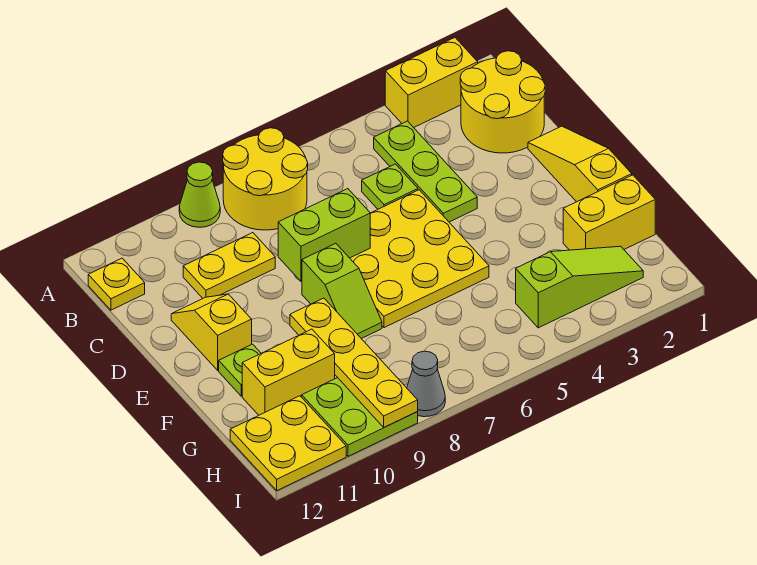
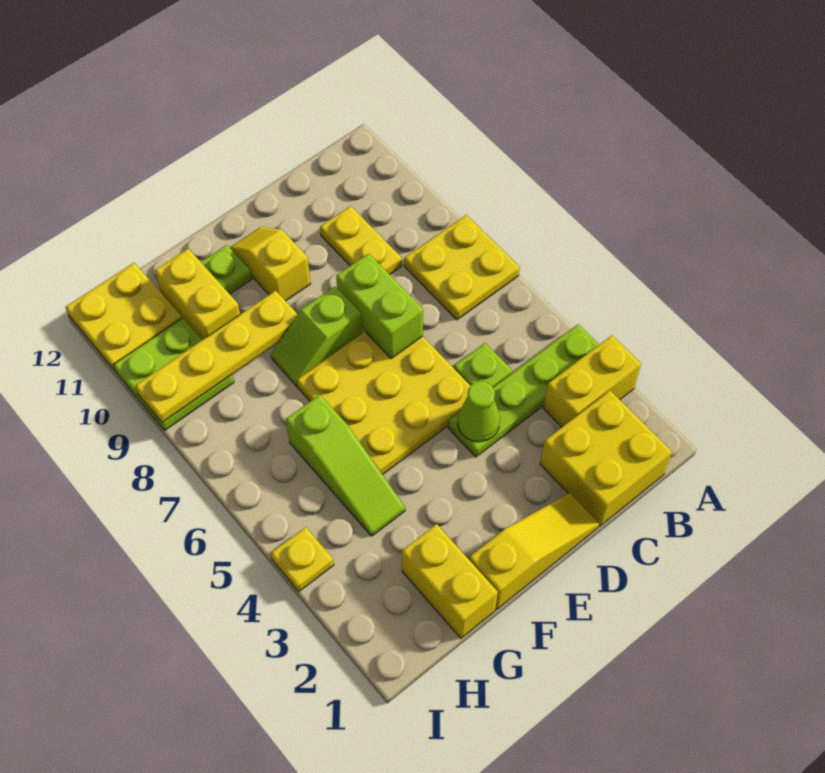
yellow 1x2 brick [385,38,478,128] -> yellow 1x2 brick turned to [543,335,641,427]
yellow 2x2 round brick [223,128,308,230] -> yellow 2x2 plate [404,215,520,320]
lime 1x1 cone [179,162,220,227] -> lime 1x1 cone moved to [457,381,500,442]
yellow 2x2 round brick [460,51,545,153] -> yellow 2x2 brick [540,391,672,526]
lime 1x3 plate [374,121,477,222] -> lime 1x4 plate [448,324,599,457]
yellow 1x1 plate [88,258,145,310] -> yellow 1x1 plate moved to [271,527,334,592]
yellow 1x2 slope [171,294,252,370] -> yellow 1x2 slope turned to [230,227,311,301]
lime 1x3 slope [516,246,643,328] -> lime 1x3 slope moved to [286,395,405,536]
grey 1x1 cone [407,351,445,417] -> none

